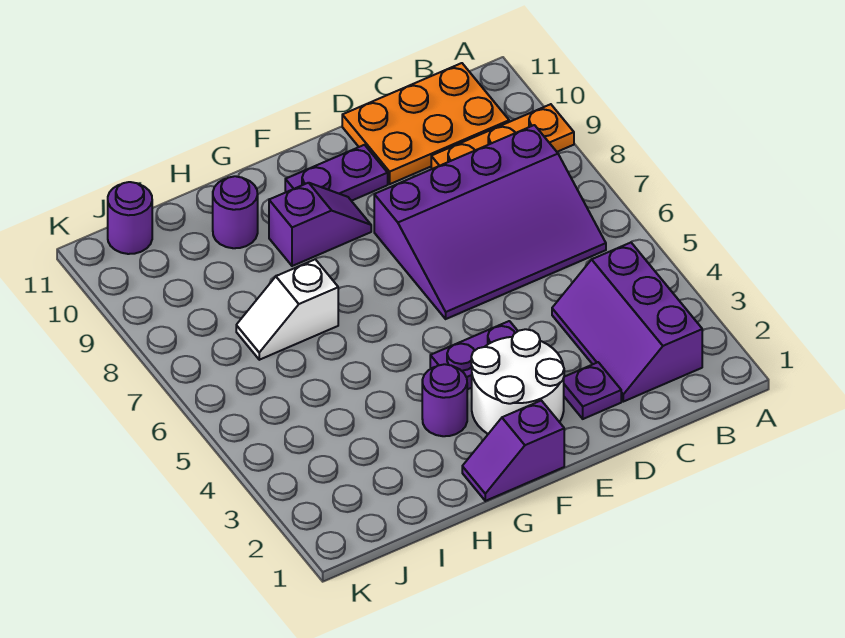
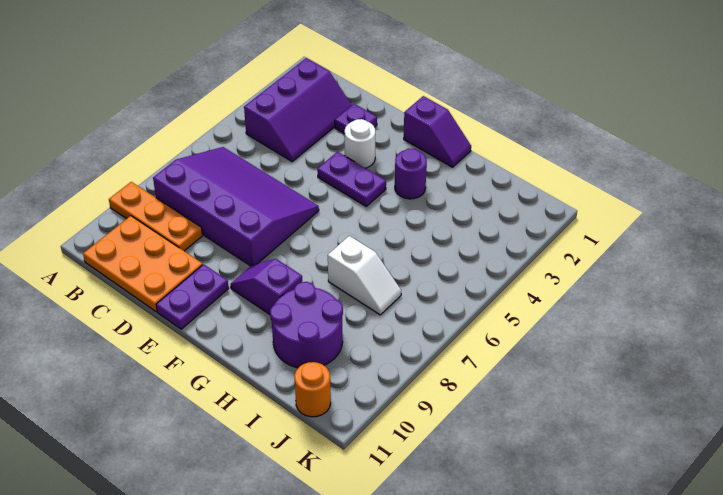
white 2x2 round brick [471,329,564,434] -> white 1x1 round brick [345,119,375,168]
purple 1x2 plate [285,145,388,201] -> purple 1x2 plate turned to [156,264,229,329]
purple 1x1 round brick [213,176,258,248] -> purple 2x2 round brick [270,282,343,368]
purple 1x1 round brick [108,182,152,254] -> orange 1x1 round brick [294,362,331,417]

